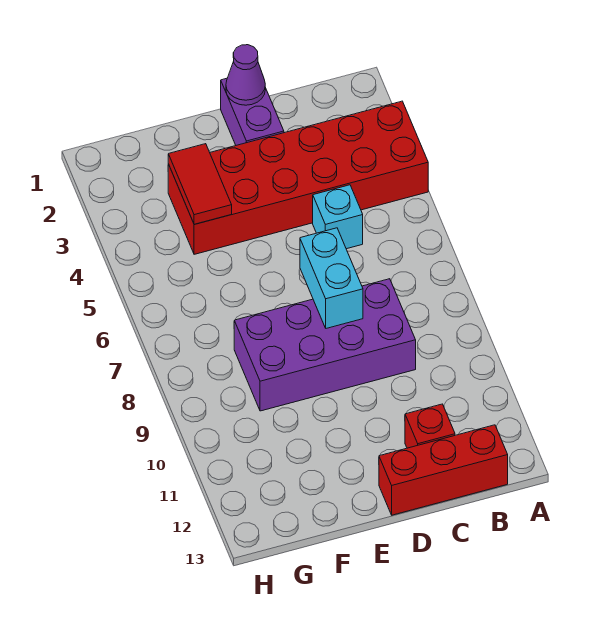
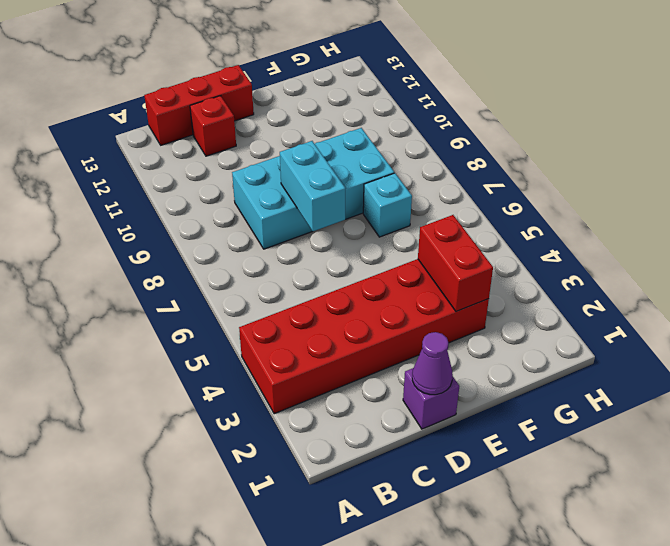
cyan 1x1 brick [313,185,363,249] -> cyan 1x1 brick moved to [363,173,412,237]
purple 2x4 brick [234,279,416,411] -> cyan 2x4 brick [232,128,394,249]
purple 1x2 brick [221,78,284,145] -> purple 1x1 brick [403,368,459,429]
red 1x2 tile [168,144,232,224] -> red 1x2 brick [418,215,493,311]

